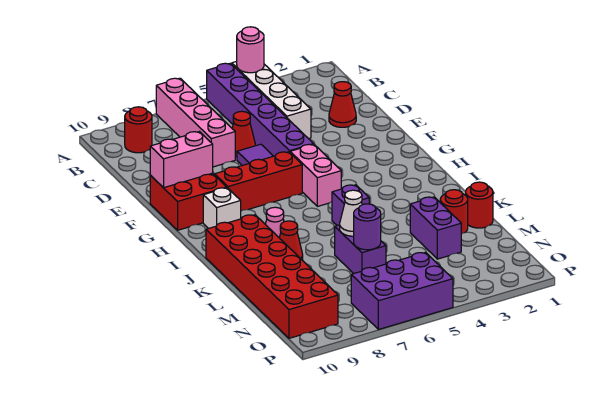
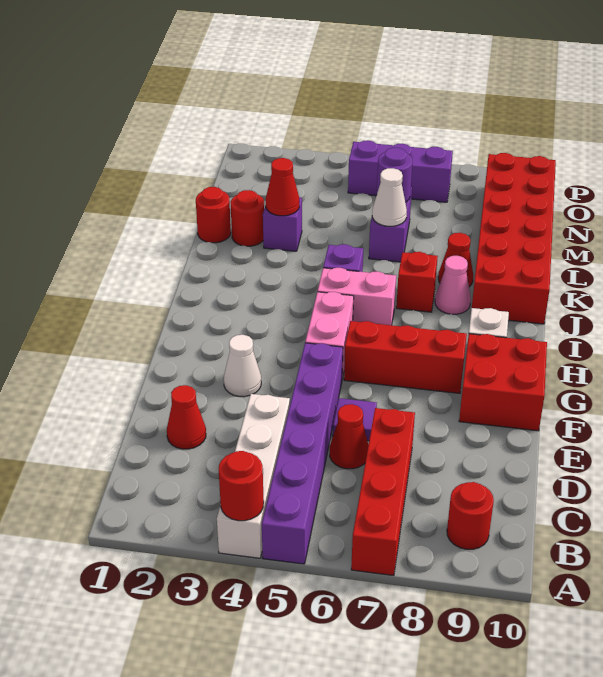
pink 1x1 round brick [237,27,264,73] -> red 1x1 round brick [219,451,264,521]
pink 1x4 brick [156,78,235,167] -> red 1x4 brick [351,408,415,576]
none -> white 1x1 cone [224,335,261,397]
pink 1x2 brick [150,132,213,188] -> pink 1x2 brick moved to [318,268,396,325]
none -> red 1x1 brick [396,252,438,312]
purple 1x2 brick [410,197,461,259] -> purple 1x1 brick [263,197,302,251]
none -> red 1x1 cone [266,158,299,216]
purple 2x3 brick [351,252,453,330] -> purple 1x3 brick [348,140,453,202]

